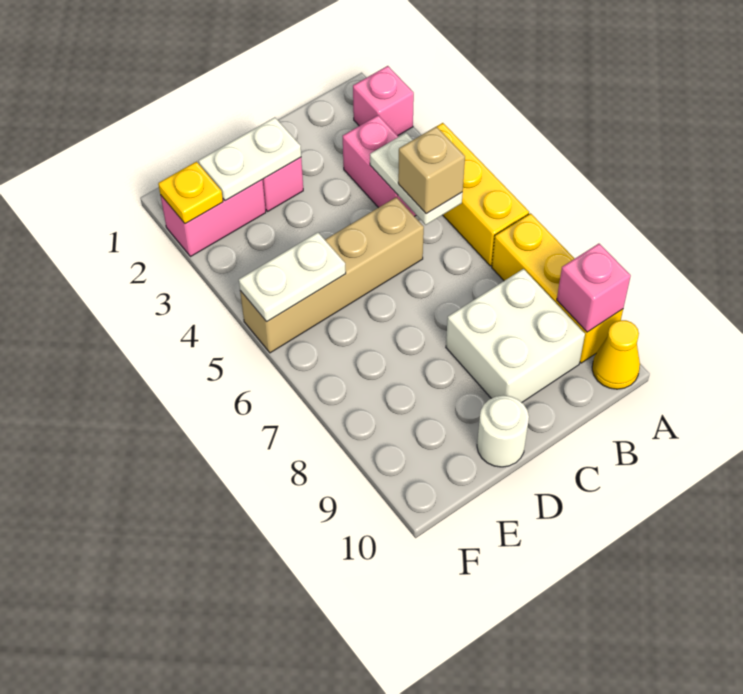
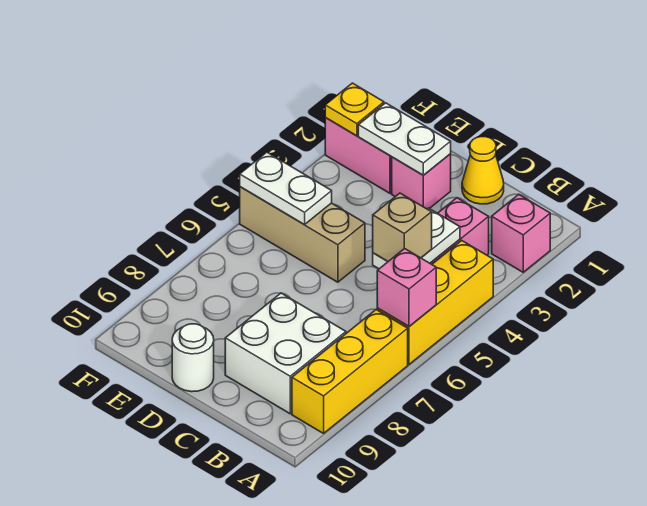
pink 1x1 brick [557,244,631,332] -> pink 1x1 brick moved to [377,248,436,326]
yellow 1x1 cone [592,320,640,389] -> yellow 1x1 cone moved to [462,137,504,204]
tan 1x4 brick [240,197,424,353] -> tan 1x3 brick [240,187,365,282]

